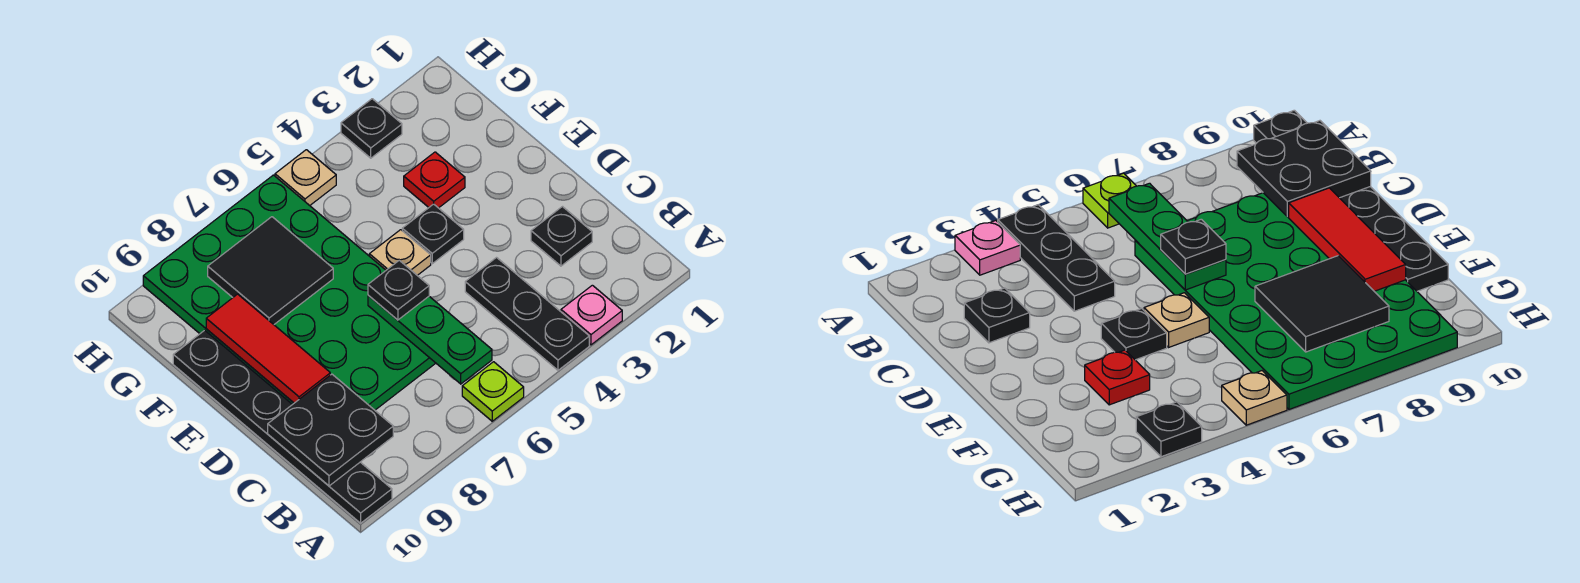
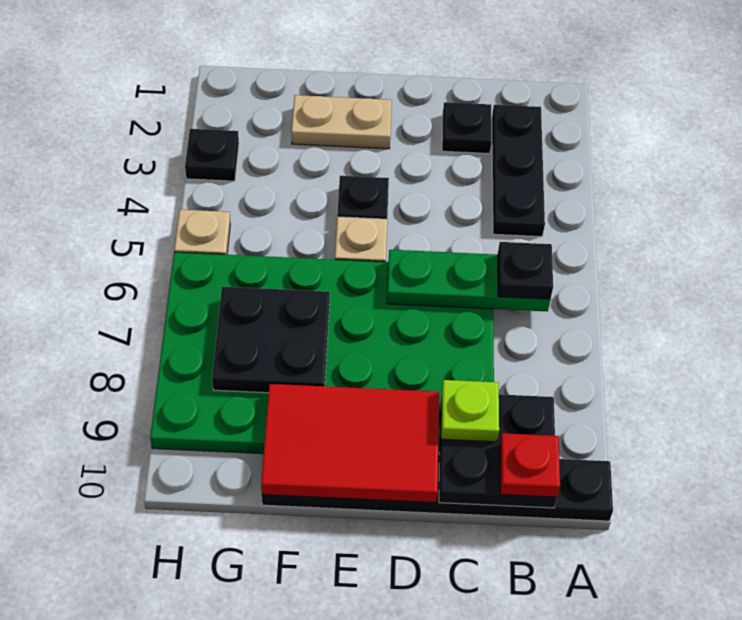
pink 1x1 plate [561,285,622,345] -> none
black 1x3 plate [465,258,589,370] -> black 1x3 plate turned to [492,105,545,237]
lime 1x1 plate [462,362,524,421] -> lime 1x1 plate moved to [441,380,499,442]
black 1x1 plate [368,260,429,320] -> black 1x1 plate moved to [498,242,553,299]
red 1x3 tile [206,294,330,403] -> red 2x3 tile [261,384,439,502]
none -> tan 1x2 plate [292,95,392,149]
red 1x1 plate [404,152,465,208] -> red 1x1 plate moved to [500,433,560,497]
black 2x2 tile [208,217,333,324] -> black 2x2 plate [212,287,330,393]

